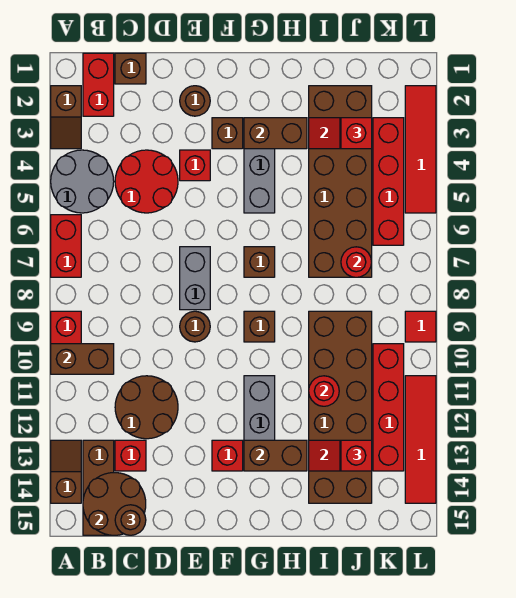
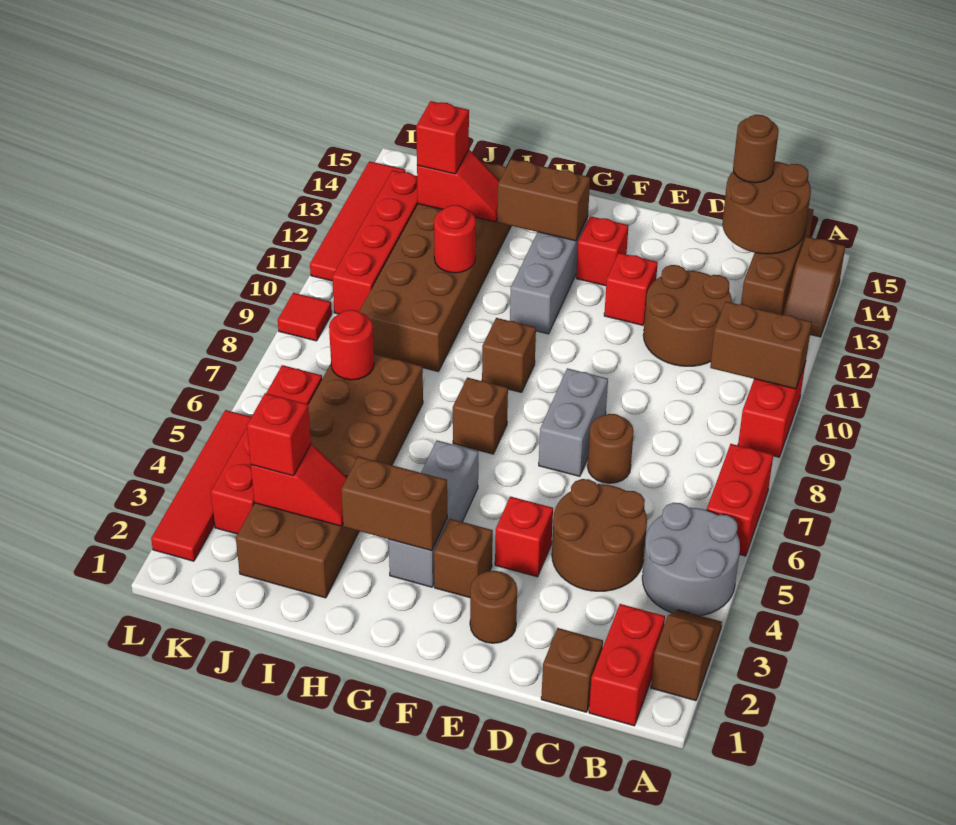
red 2x2 round brick [115,150,178,213] -> brown 2x2 round brick [552,479,647,591]
red 1x1 brick [115,440,146,471] -> red 1x1 brick moved to [604,253,658,325]
brown 1x1 round brick [180,311,210,342] -> brown 1x1 round brick moved to [587,414,634,483]

